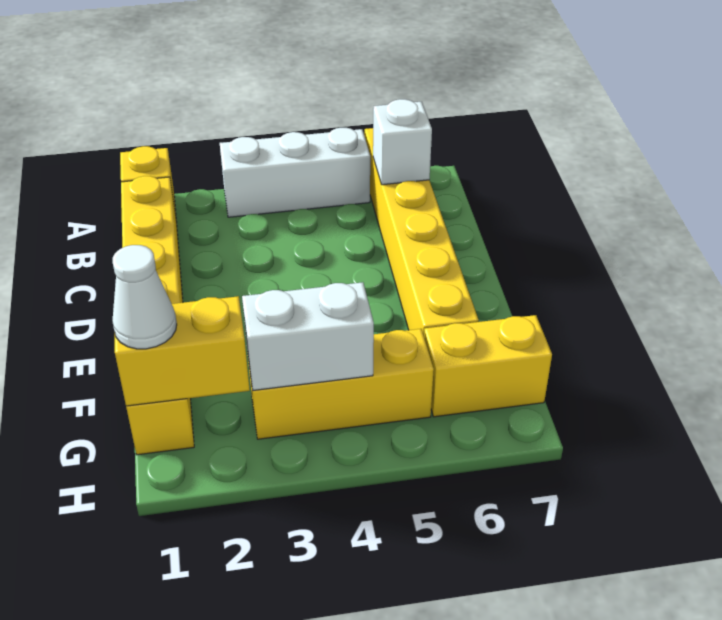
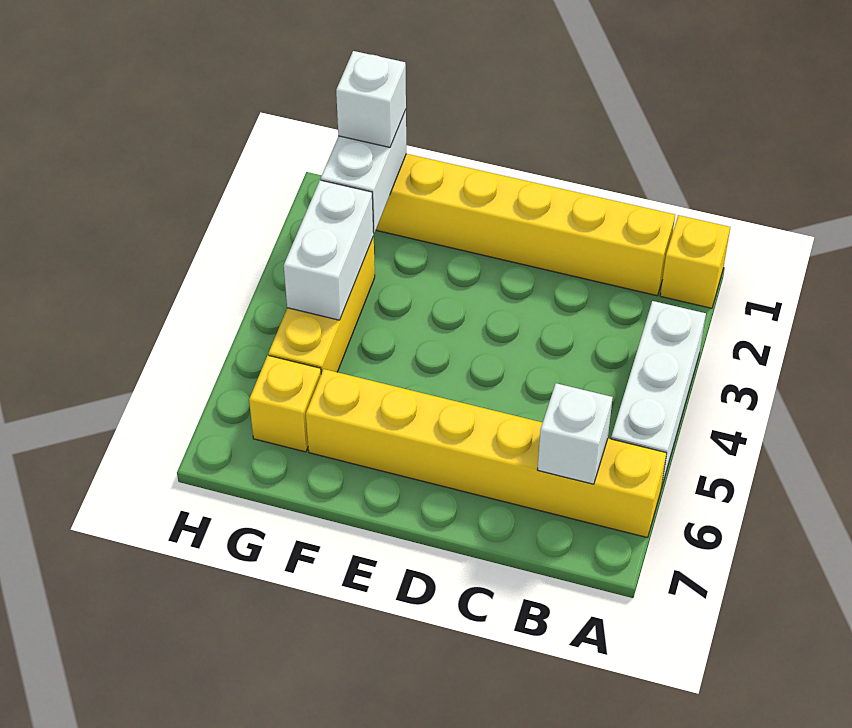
yellow 1x2 brick [115,296,250,406] -> white 1x2 brick [321,110,406,233]
white 1x1 cone [112,245,177,349] -> white 1x1 brick [336,51,406,147]
yellow 1x2 brick [424,315,552,417] -> yellow 1x1 brick [249,355,321,452]

